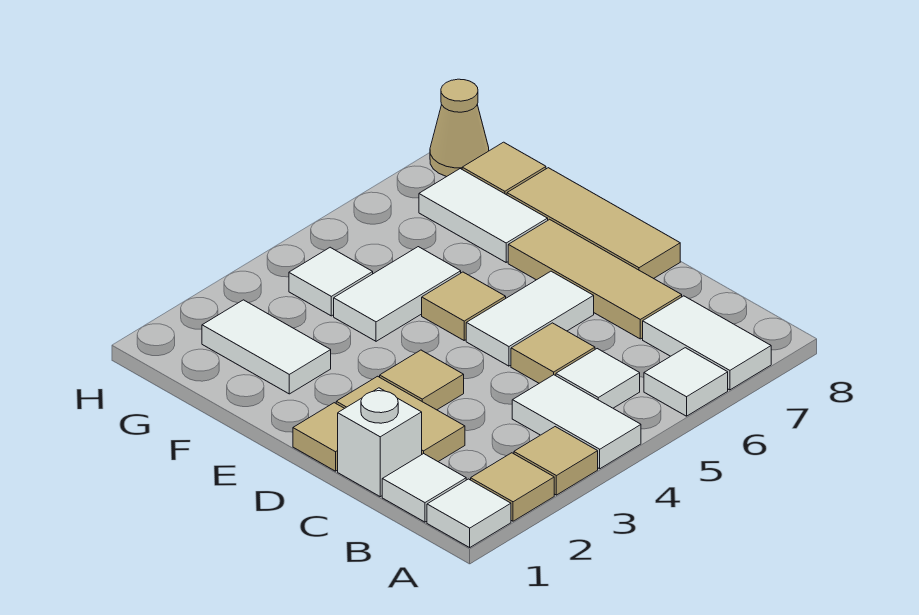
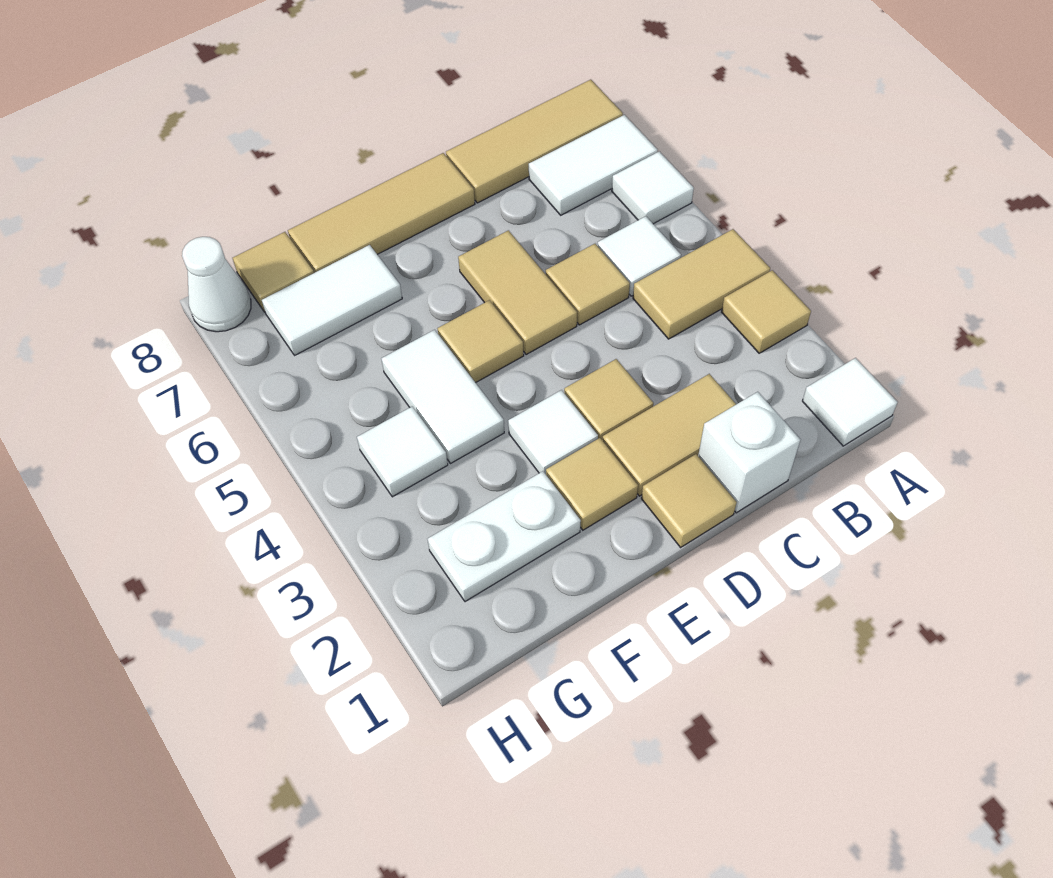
tan 1x1 tile [471,453,554,521] -> tan 1x1 tile moved to [546,438,638,530]
white 1x2 tile [512,375,641,469] -> tan 1x2 tile [633,229,770,339]
white 1x1 tile [382,454,466,522] -> white 1x1 tile moved to [508,390,598,474]
tan 1x3 tile [508,219,682,339] -> tan 1x3 tile moved to [446,80,623,203]
white 1x2 tile [466,271,594,366] -> tan 1x2 tile [458,230,577,355]
white 1x2 tile [202,300,331,394] -> white 1x2 plate [428,471,581,602]
tan 1x1 cone [430,79,489,177] -> white 1x1 cone [182,237,251,332]

